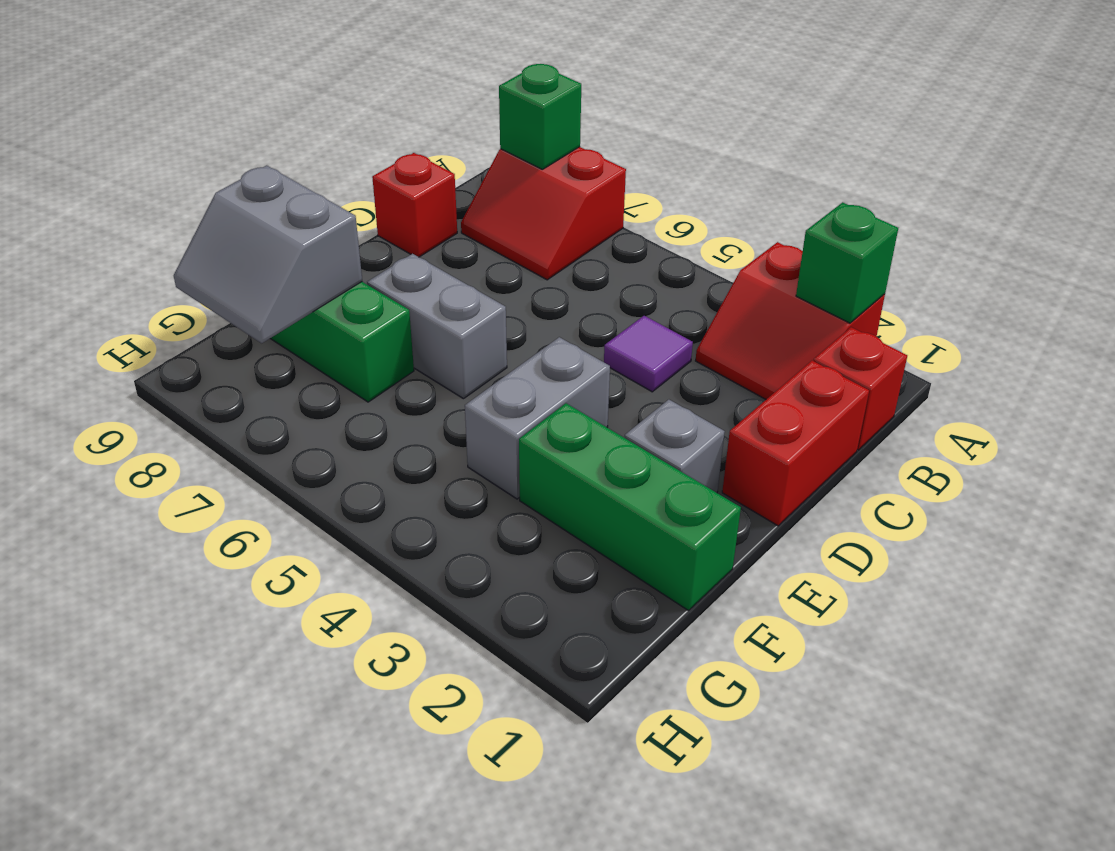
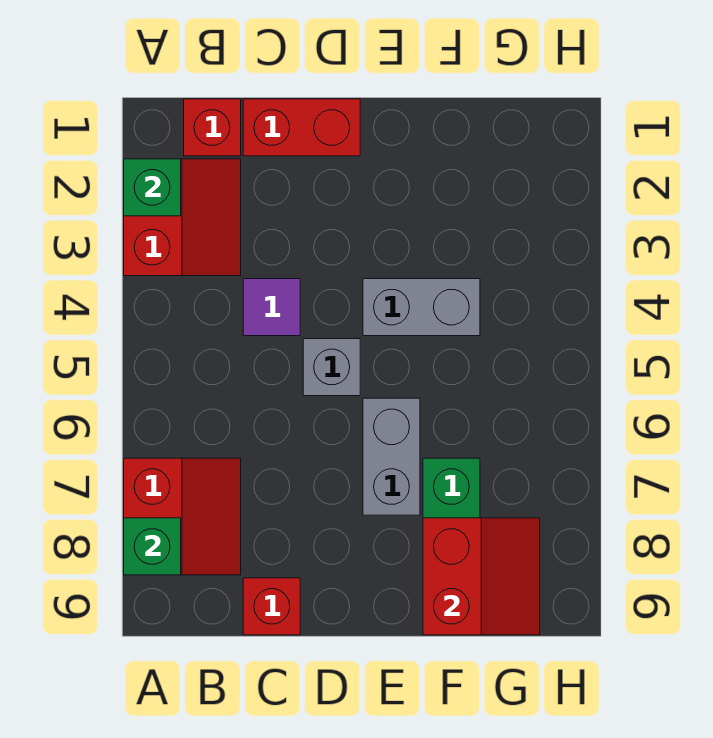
grey 1x1 brick [625,400,725,493] -> grey 1x1 brick moved to [303,339,360,396]
green 1x3 brick [519,403,741,611] -> none
grey 2x2 slope [174,166,362,343] -> red 2x2 slope [423,518,540,635]

